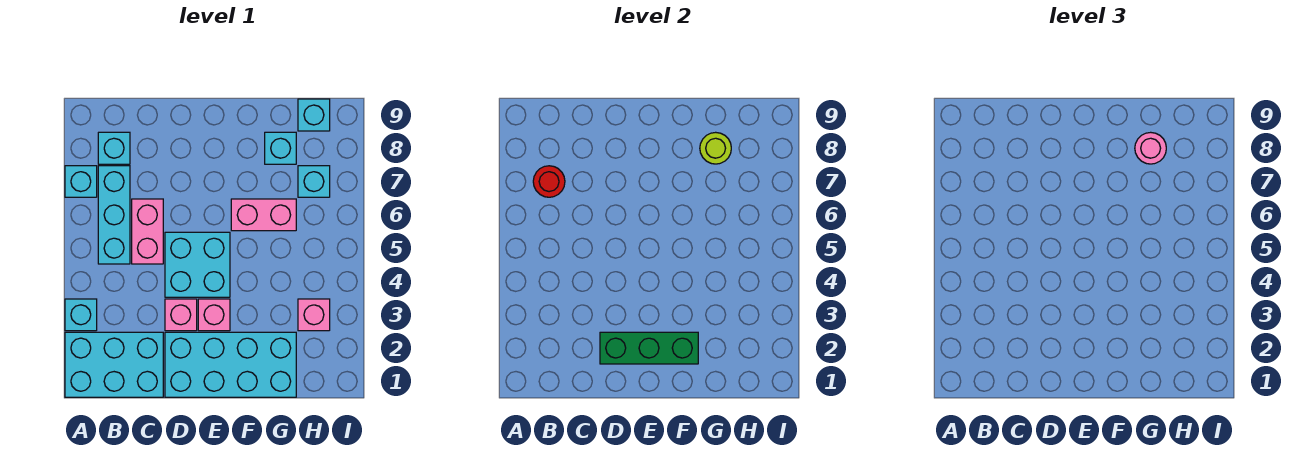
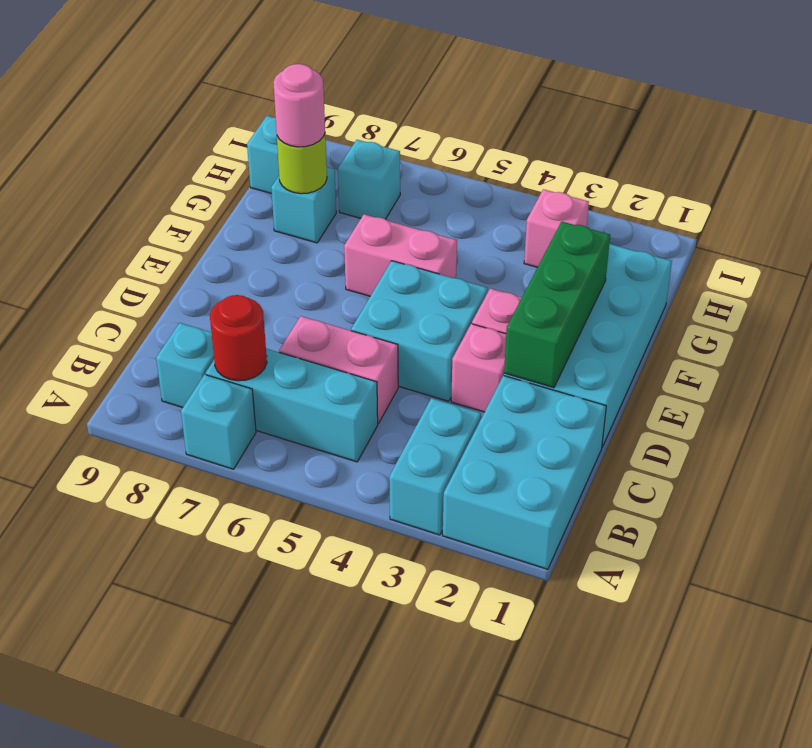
cyan 1x1 brick [65,299,97,331] -> cyan 1x2 brick [389,398,481,535]
pink 1x2 brick [231,199,296,231] -> pink 1x2 brick turned to [344,214,457,296]

